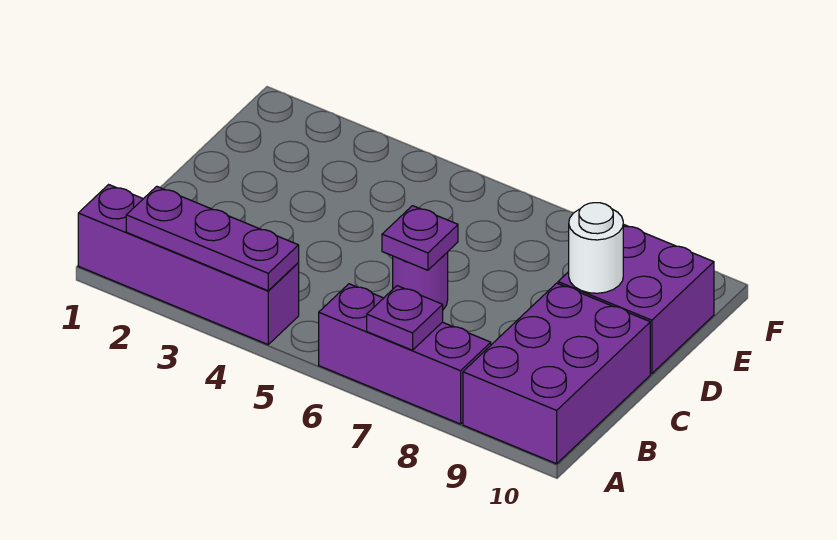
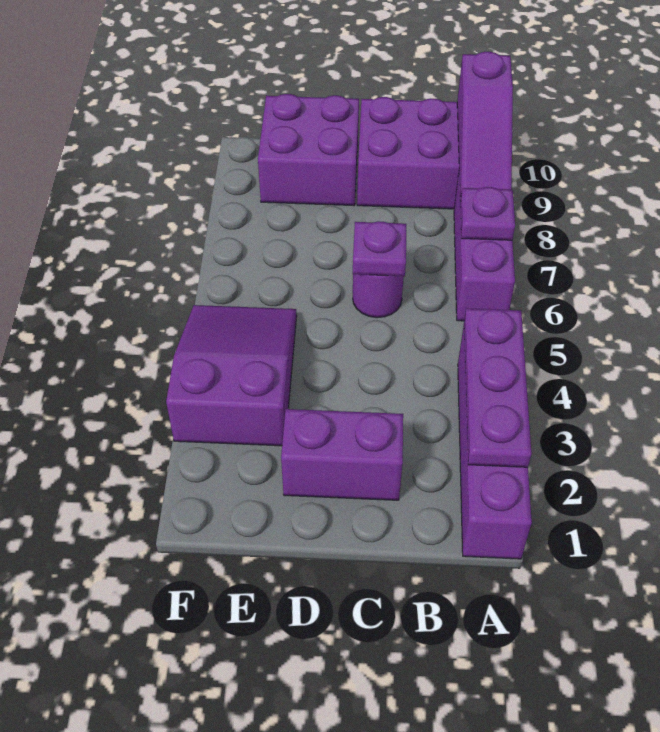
none -> purple 1x3 slope [457,52,513,201]
none -> purple 1x2 brick [281,409,403,500]
white 1x1 round brick [569,203,623,293] -> none
none -> purple 2x3 slope [166,305,297,446]

